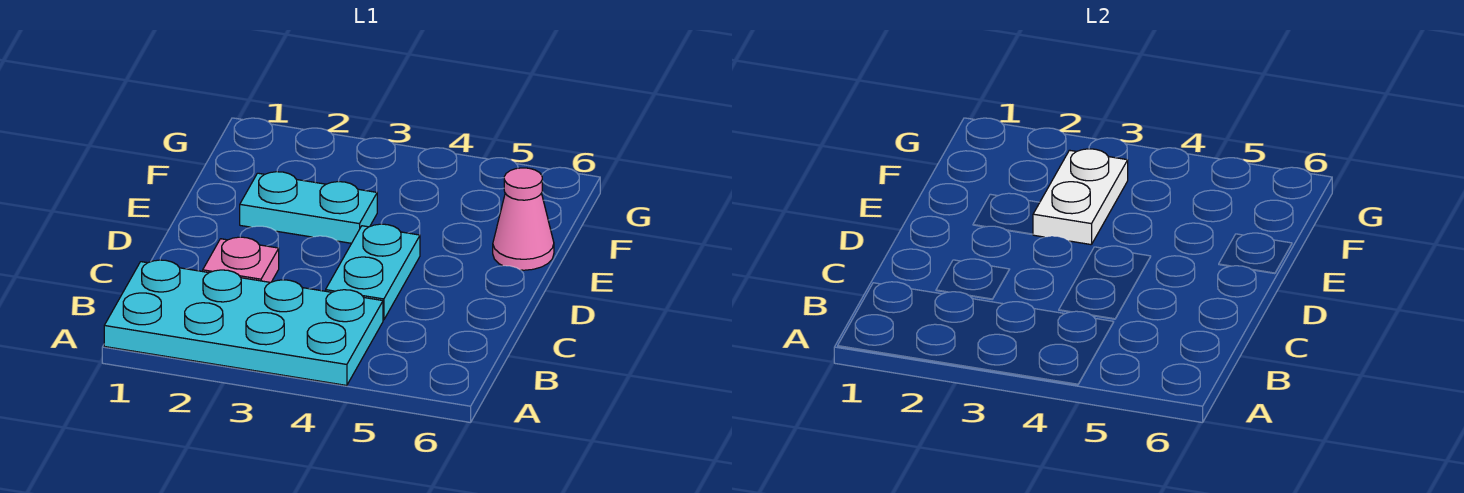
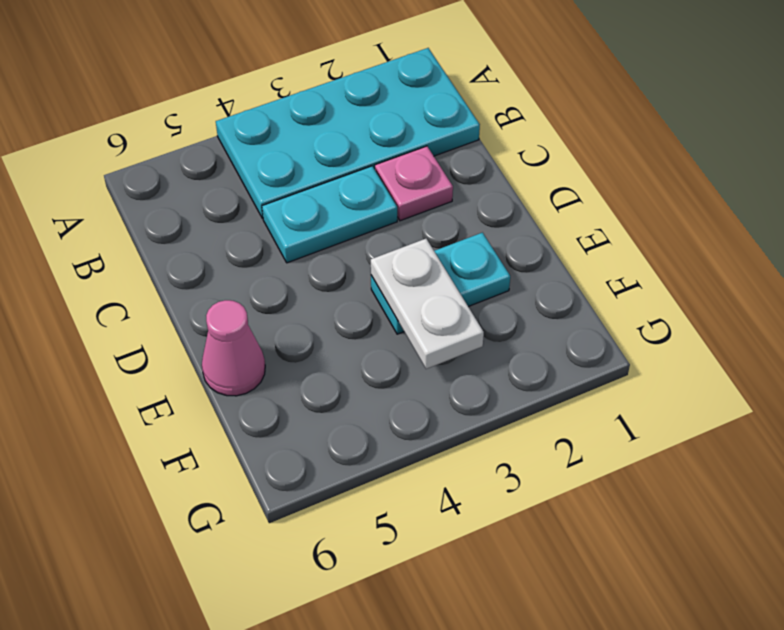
cyan 1x2 plate [326,224,420,320] -> cyan 1x2 plate turned to [262,166,397,263]

